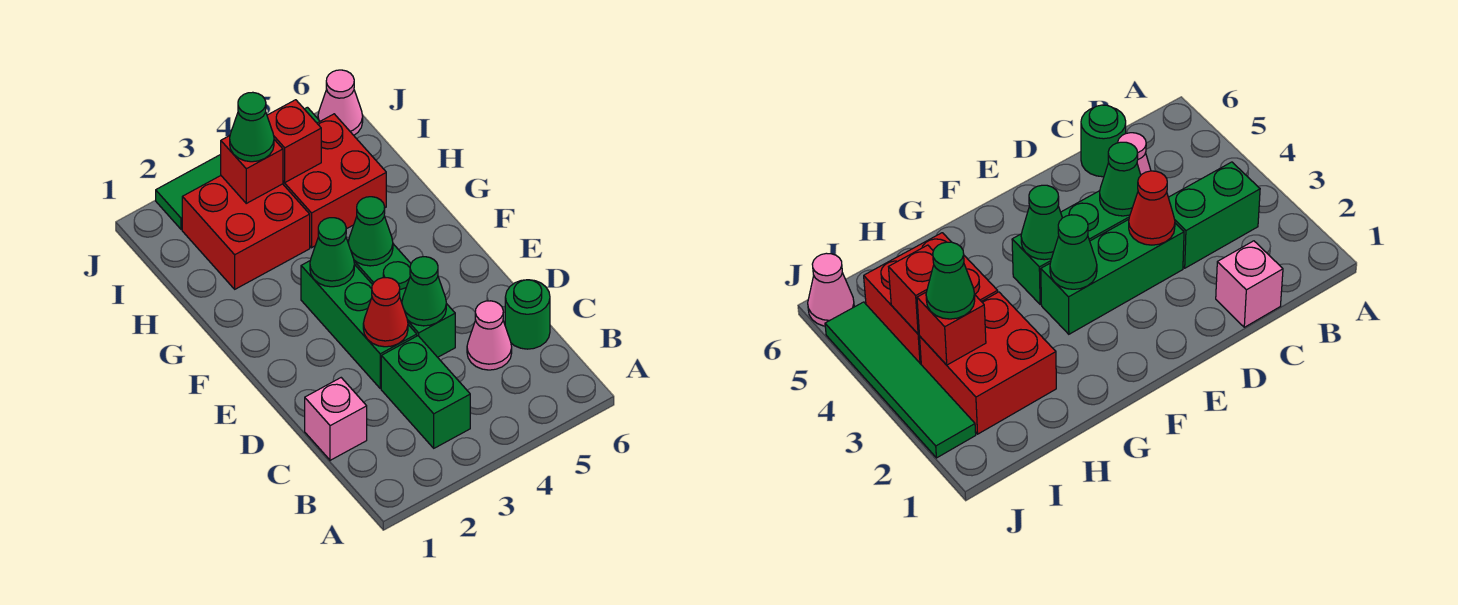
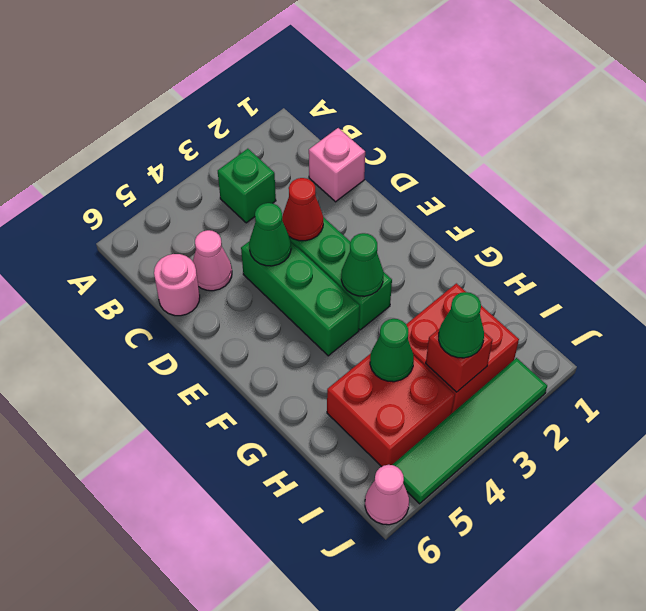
green 1x2 brick [381,336,470,448] -> green 1x1 brick [218,149,276,223]
green 1x1 round brick [505,280,550,349] -> pink 1x1 round brick [154,254,200,316]
green 1x1 cone [348,197,393,266] -> green 1x1 cone moved to [370,319,414,382]
red 1x1 brick [267,100,321,182] -> none

